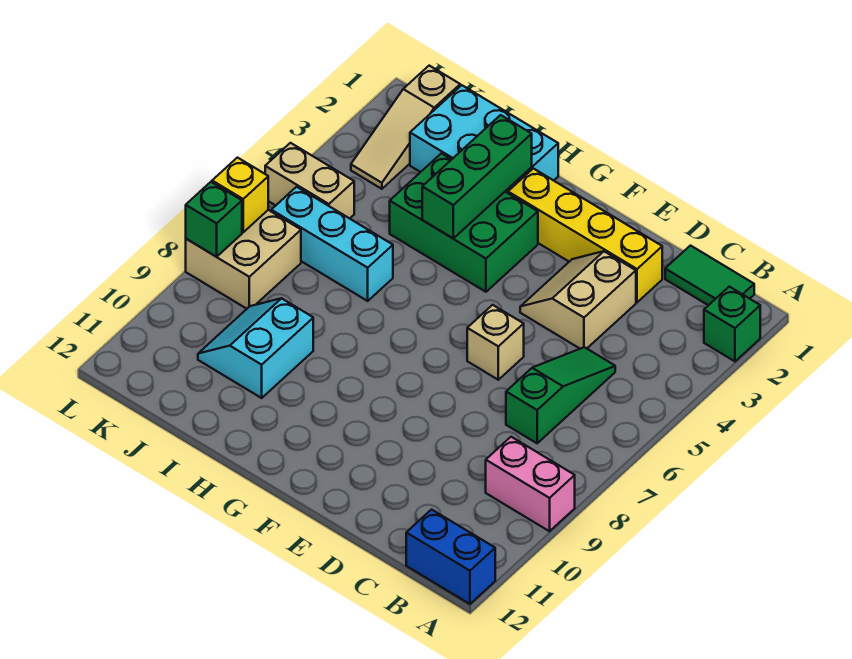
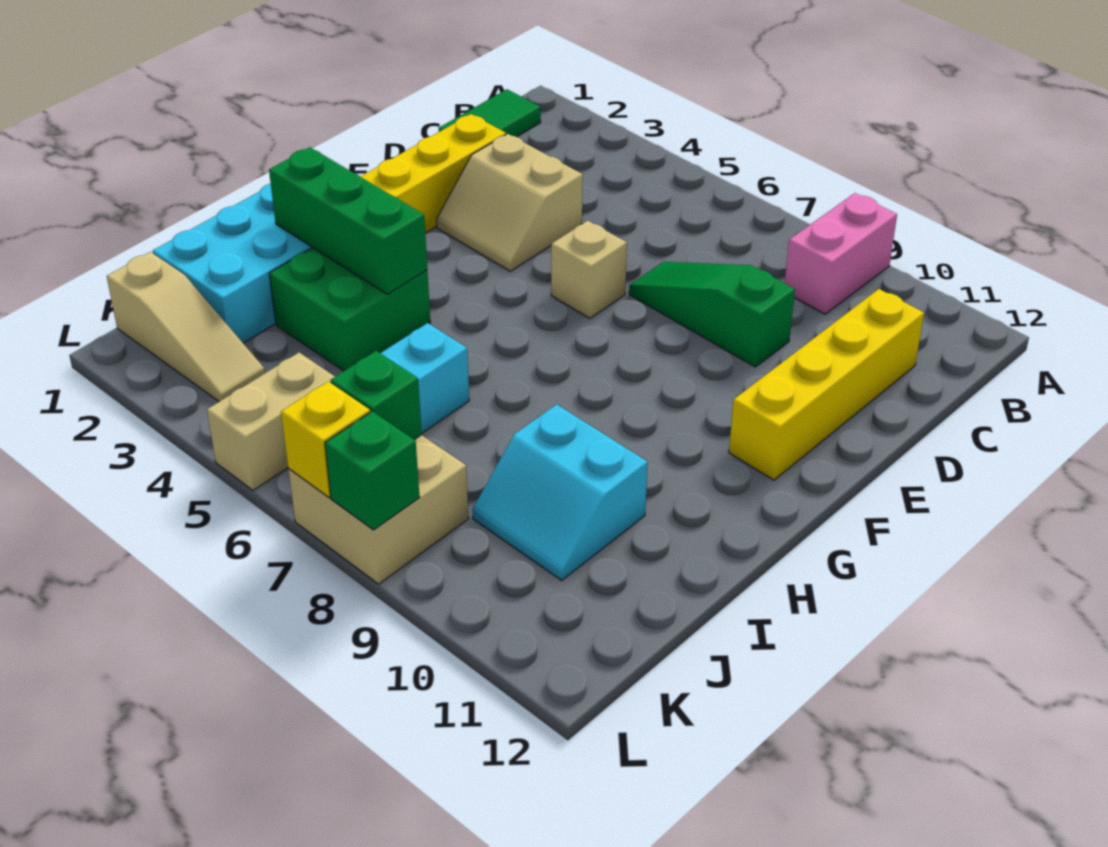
green 1x1 brick [704,287,760,361] -> green 1x1 brick moved to [330,351,422,440]
blue 1x2 brick [406,510,495,604] -> none
green 1x3 slope [506,347,615,443] -> green 1x3 slope moved to [629,262,795,367]
none -> yellow 1x4 brick [729,289,924,480]
green 2x3 brick [390,153,538,292] -> green 2x2 brick [269,248,430,371]

